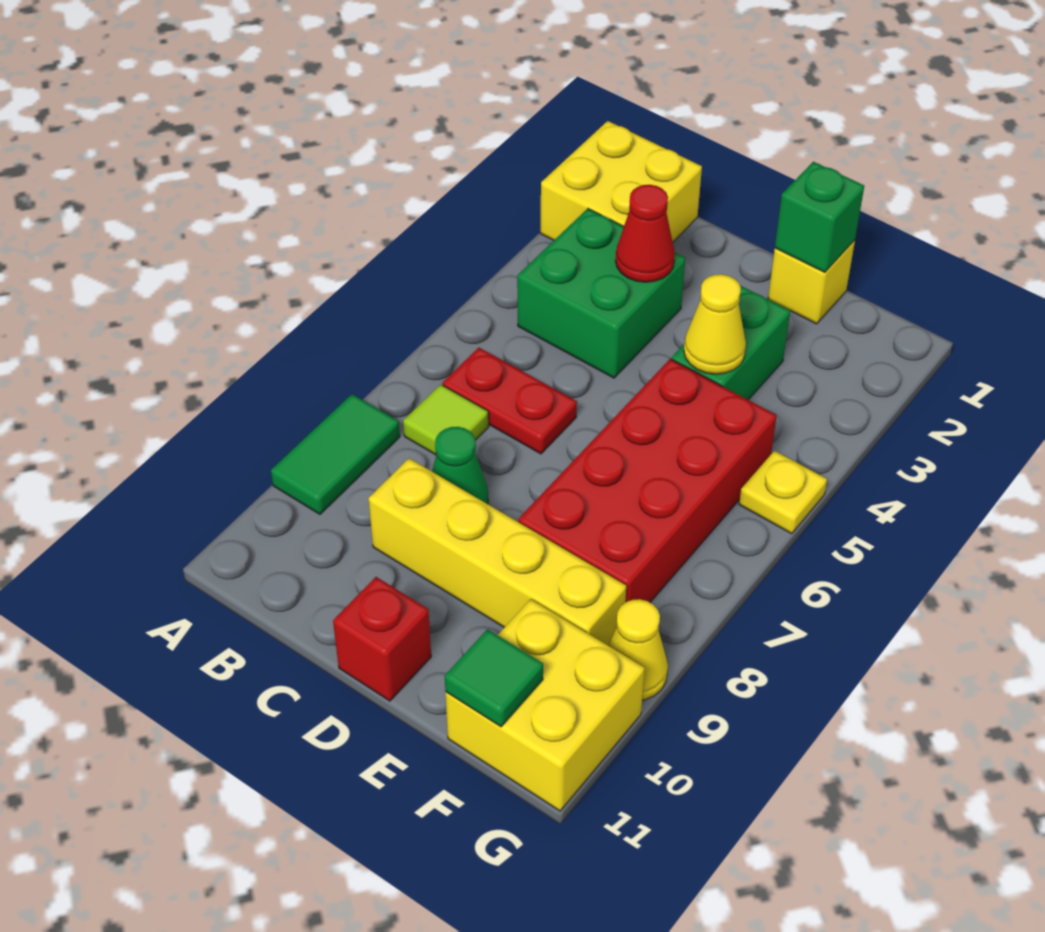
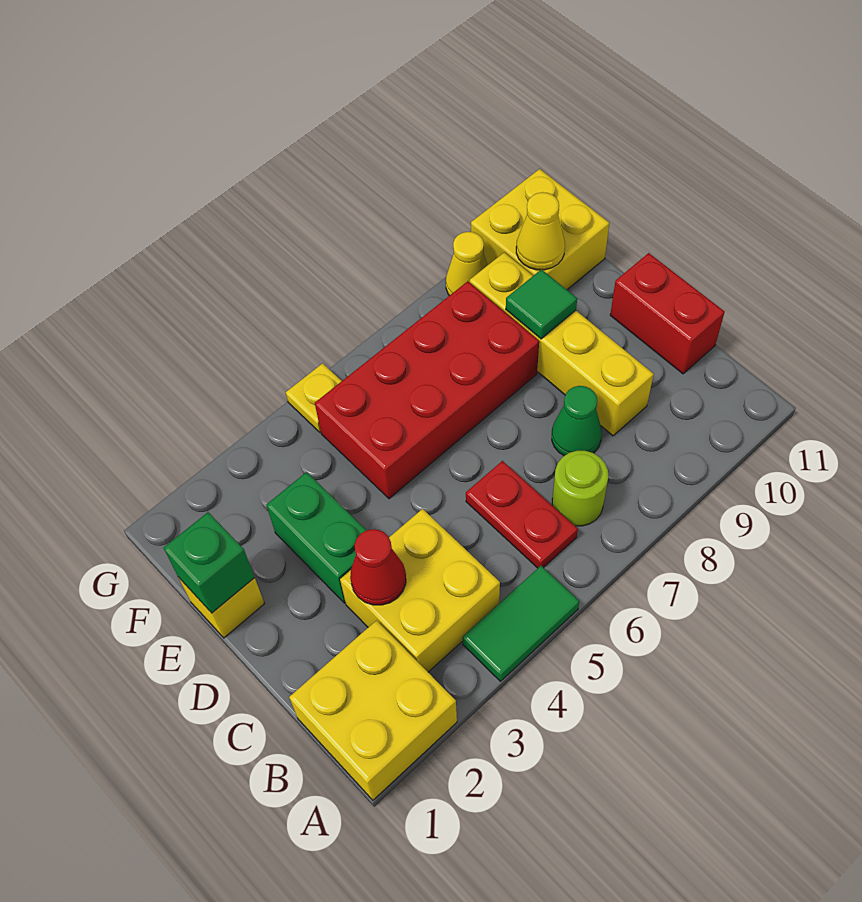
green 1x2 tile [271,394,400,514] -> green 1x2 tile moved to [463,566,579,681]
green 2x2 brick [517,209,685,378] -> yellow 2x2 brick [340,509,500,672]
lime 1x1 tile [403,384,489,455] -> lime 1x1 round brick [552,451,608,526]
red 1x1 brick [333,577,431,701] -> red 1x2 brick [610,253,725,374]
green 1x2 brick [672,286,790,400] -> green 1x2 brick turned to [266,472,366,603]
yellow 1x1 cone [684,274,746,374] -> yellow 1x1 cone moved to [516,192,565,270]
green 1x1 tile [445,629,543,727] -> green 1x1 tile moved to [506,269,577,339]

